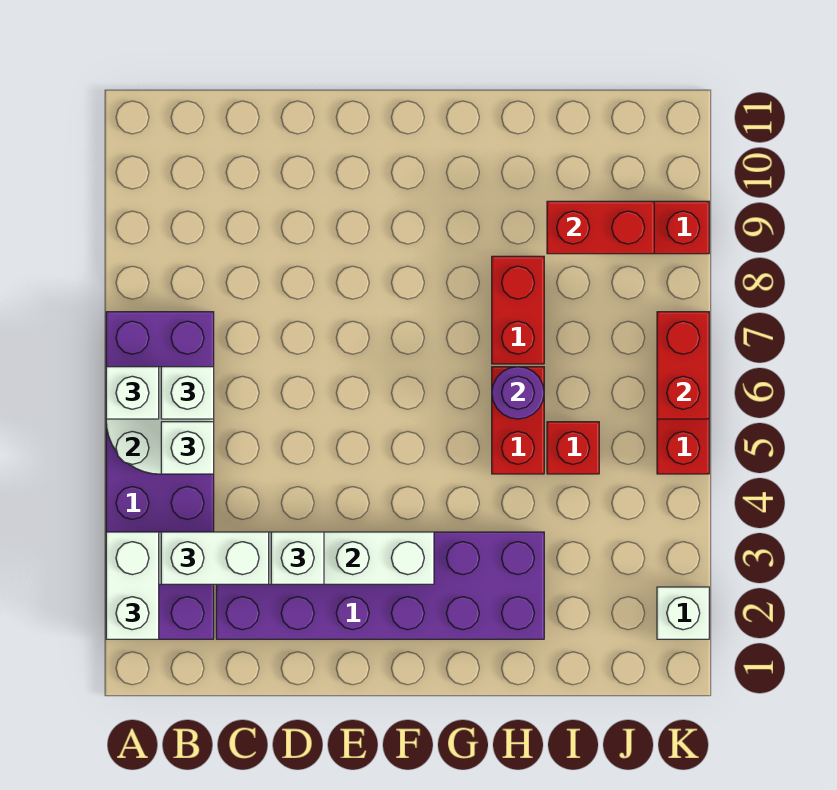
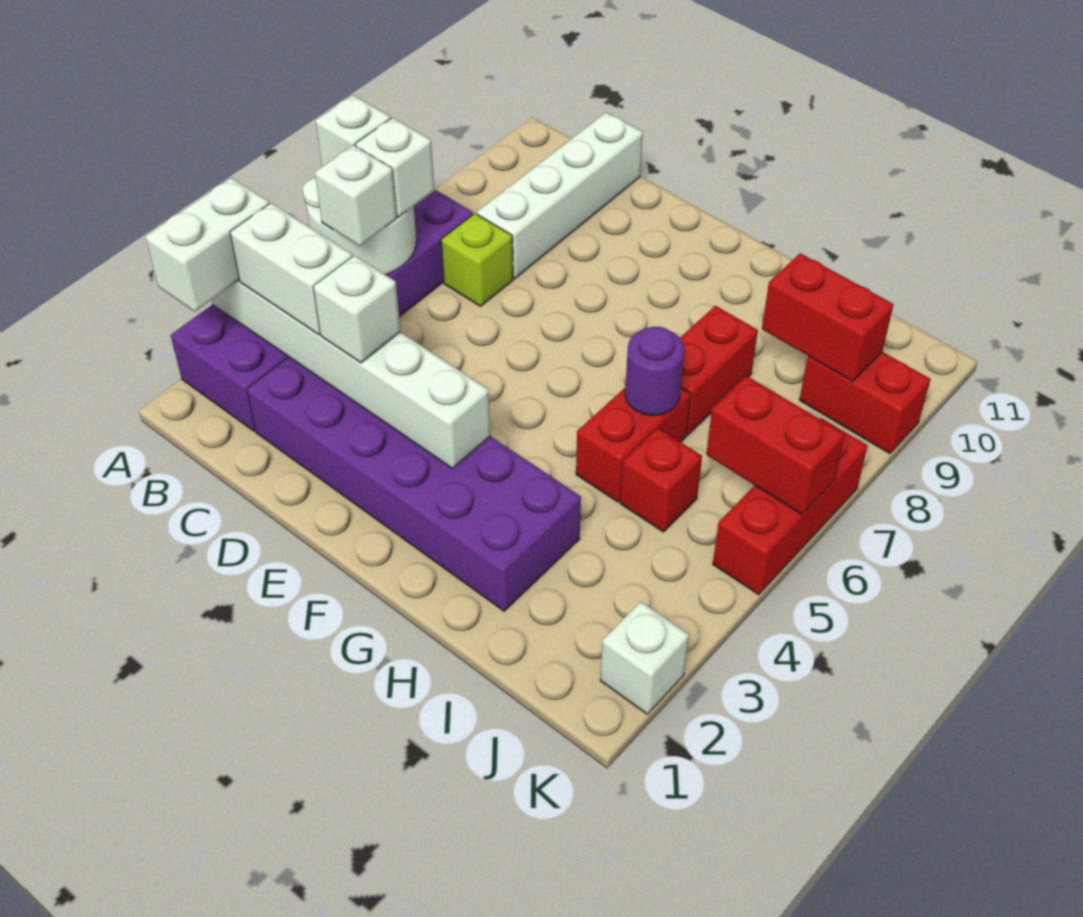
none -> lime 1x1 brick [441,213,513,306]
none -> white 1x4 brick [477,112,643,279]
red 1x2 brick [657,312,709,419] -> red 1x2 brick turned to [706,376,845,514]

